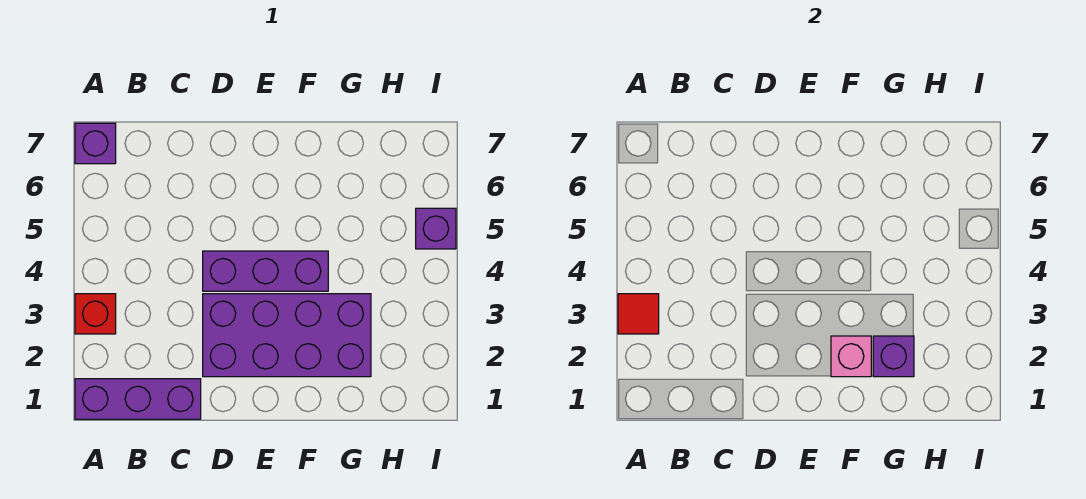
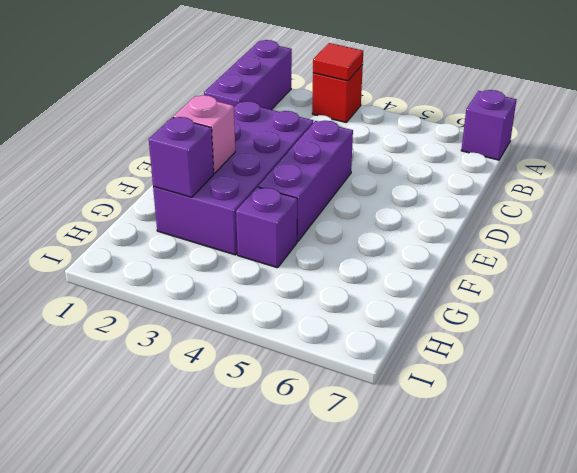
purple 1x1 brick [416,208,456,249] -> purple 1x1 brick moved to [236,187,297,268]

